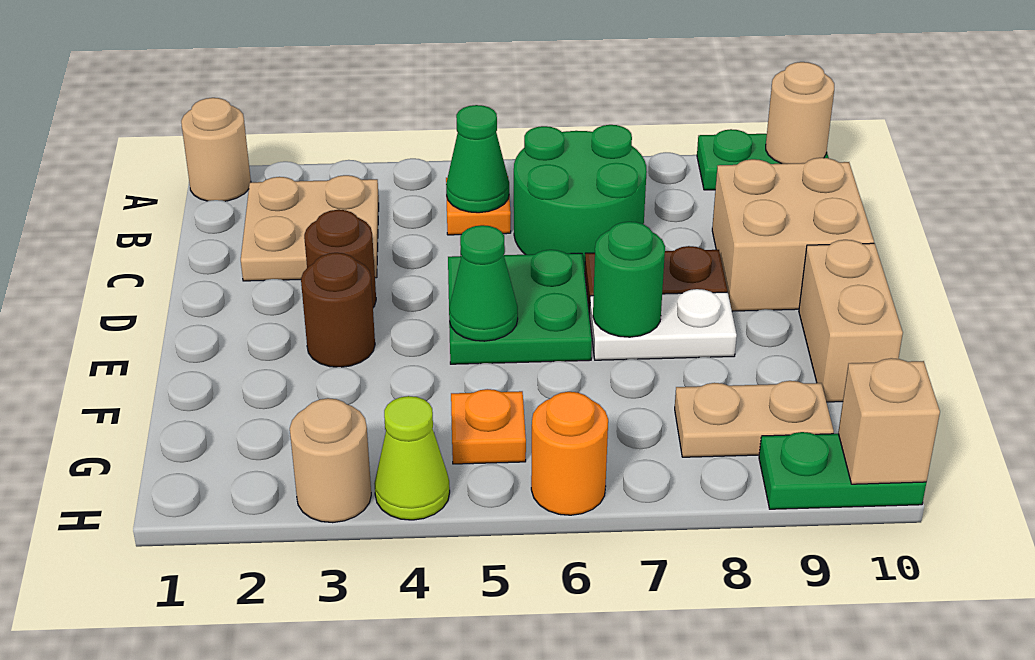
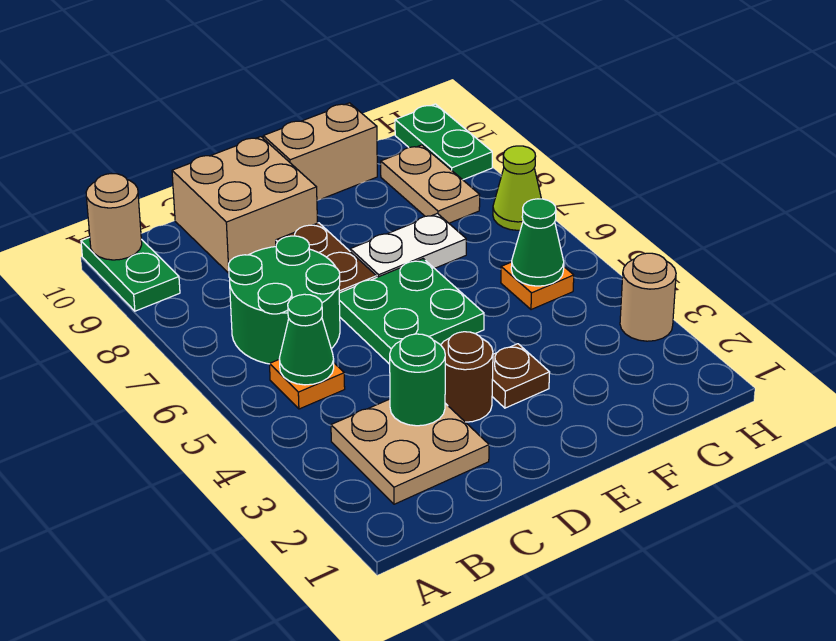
tan 1x1 round brick [181,98,251,201] -> none
brown 1x1 round brick [301,253,375,367] -> brown 1x1 plate [492,344,550,408]
green 1x1 cone [449,225,518,341] -> green 1x1 cone moved to [511,199,564,286]
white 1x2 plate [590,289,737,360] -> white 1x2 plate turned to [350,213,466,278]
green 1x1 round brick [593,222,665,337] -> green 1x1 round brick moved to [390,334,445,426]
lime 1x1 cone [374,396,450,520] -> lime 1x1 cone moved to [493,146,541,230]
orange 1x1 round brick [531,392,608,515] -> none
tan 1x1 brick [838,358,940,484] -> none

